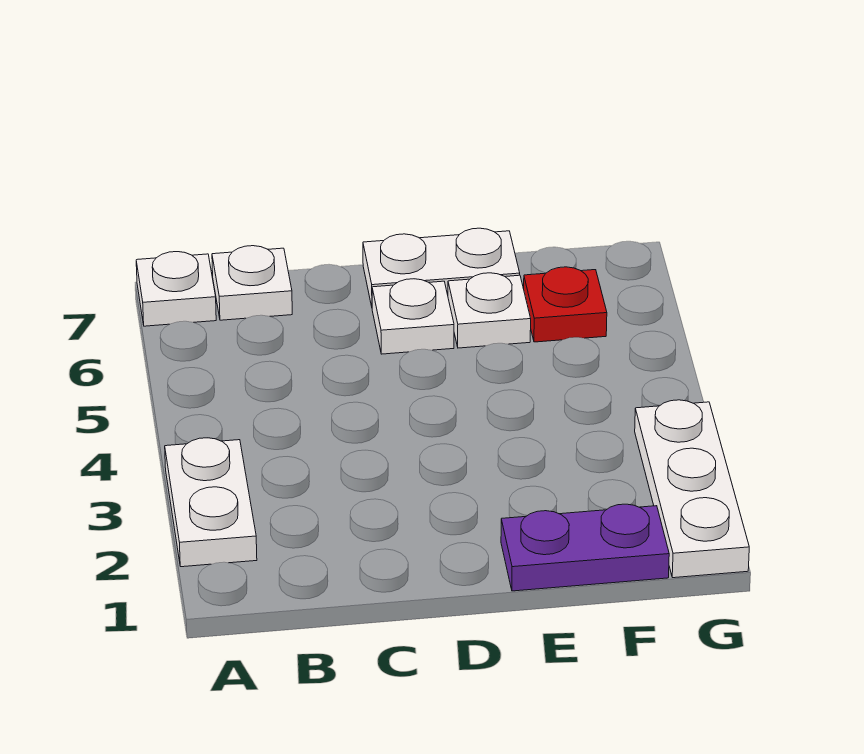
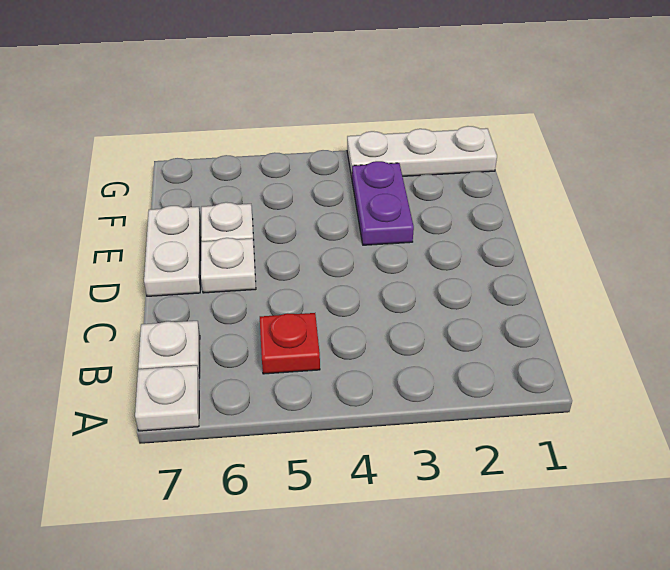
white 1x2 plate [165,438,257,567] -> none
purple 1x2 plate [501,504,669,591] -> purple 1x2 plate moved to [352,161,414,245]
red 1x1 plate [524,267,607,342] -> red 1x1 plate moved to [260,313,320,374]

